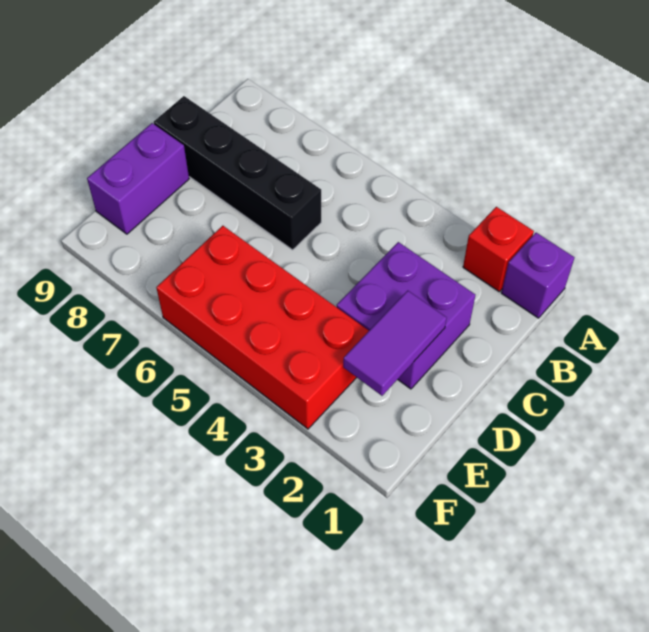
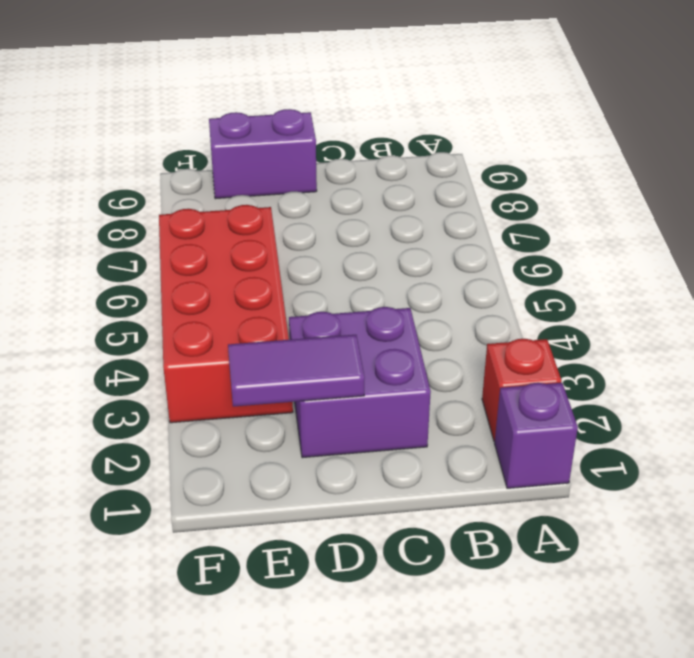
black 1x4 brick [154,96,321,250] -> none

